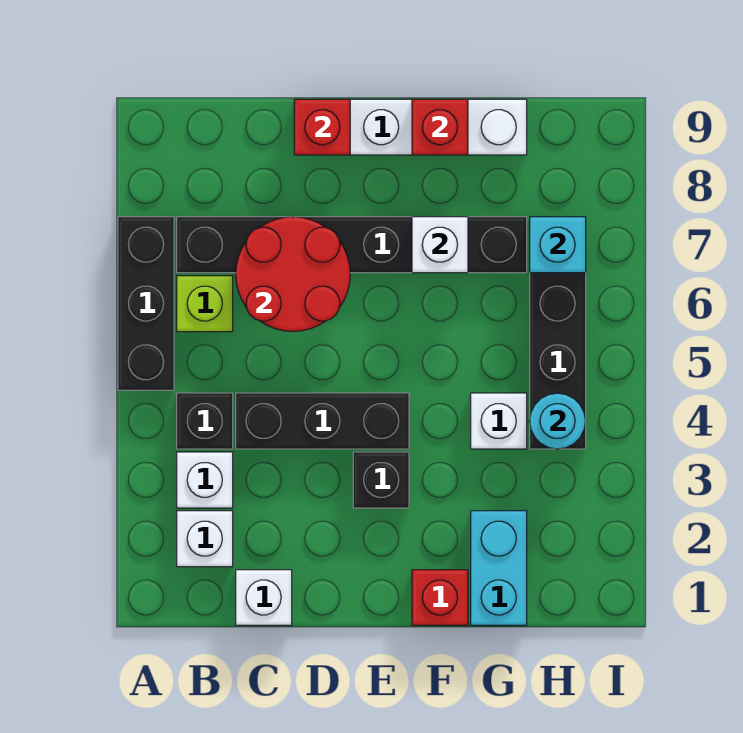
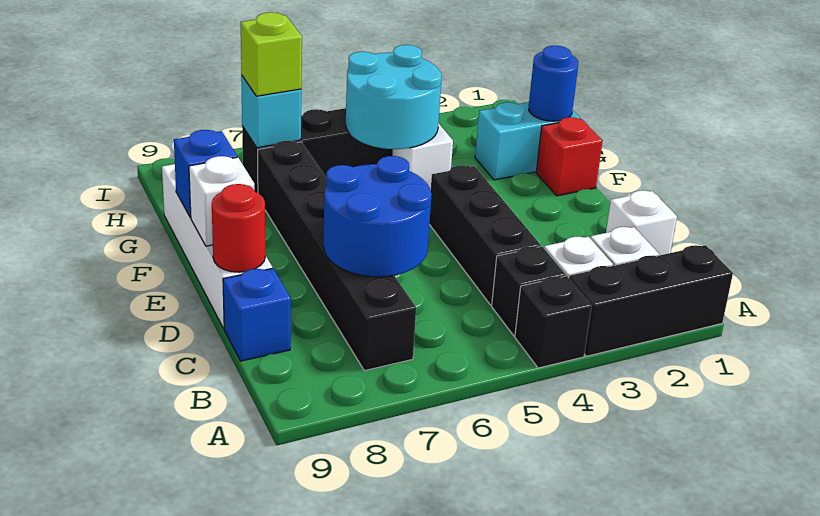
black 1x3 brick [118,217,174,390] -> black 1x3 brick moved to [569,245,733,356]
lime 1x1 brick [177,276,233,332] -> lime 1x1 brick moved to [241,12,302,96]
red 2x2 round brick [236,217,350,331] -> blue 2x2 round brick [323,156,431,277]
none -> blue 1x1 brick [223,268,291,361]
red 1x1 brick [294,99,350,155] -> red 1x1 round brick [212,184,265,272]
black 1x1 brick [353,452,409,508] -> black 1x1 brick moved to [515,276,592,368]
white 1x1 brick [412,217,468,273] -> white 1x1 brick moved to [189,156,254,246]
red 1x1 brick [412,99,468,155] -> blue 1x1 brick [174,130,237,218]
none -> blue 1x1 round brick [529,46,578,121]
cyan 1x1 round brick [530,393,586,449] -> cyan 2x2 round brick [346,45,442,149]

